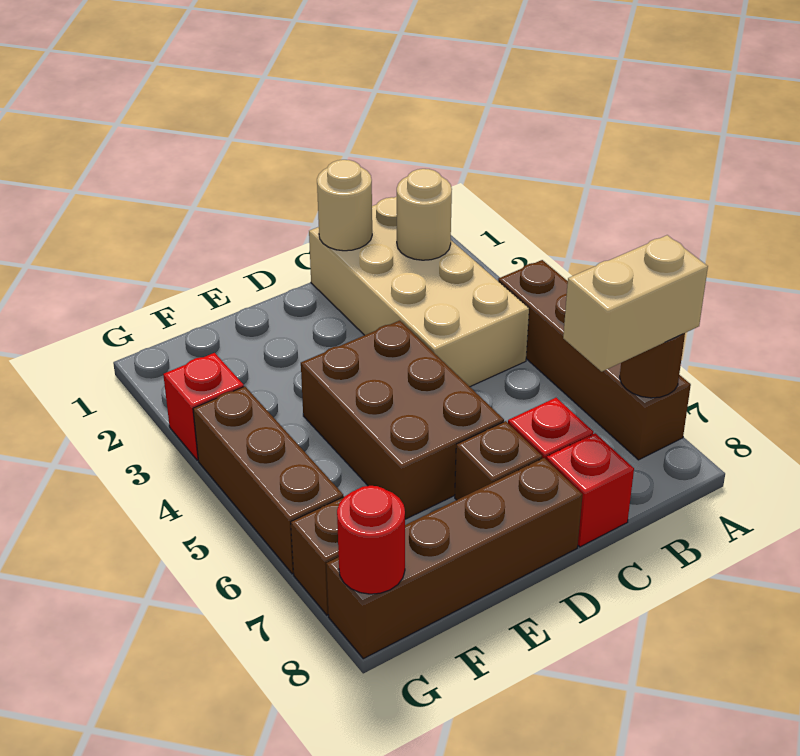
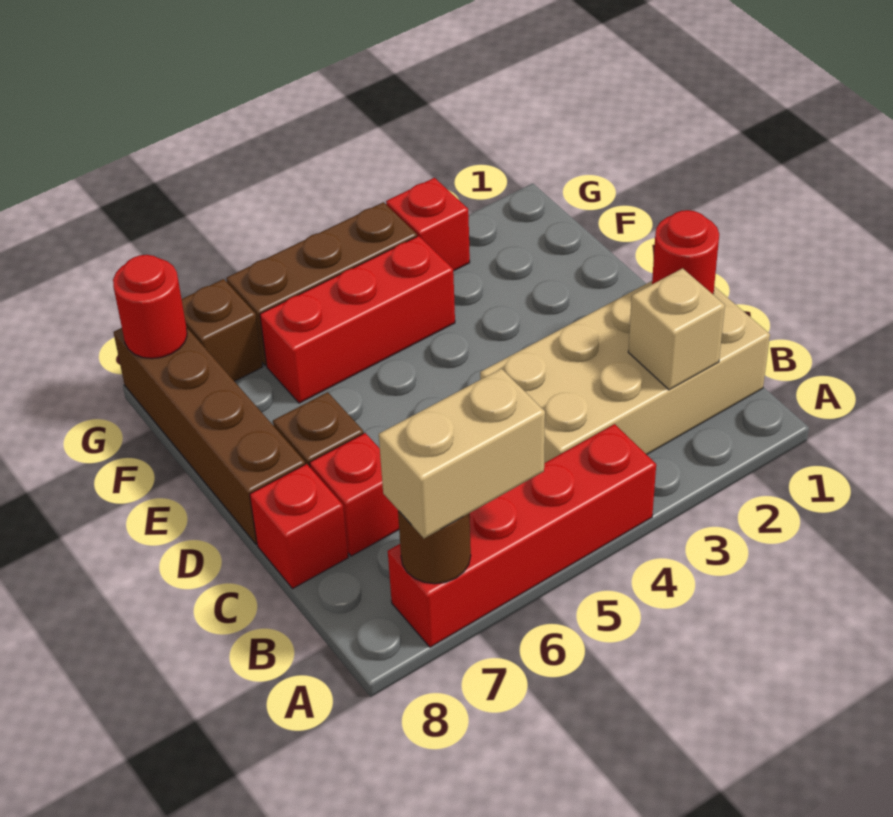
brown 1x4 brick [498,260,691,460] -> red 1x4 brick [388,424,656,647]
tan 1x2 brick [563,235,708,371] -> tan 1x2 brick turned to [379,369,545,538]
tan 1x1 round brick [397,169,452,260] -> tan 1x1 brick [628,268,725,390]
tan 1x1 round brick [317,160,372,251] -> red 1x1 round brick [652,210,719,294]
brown 2x3 brick [301,321,504,519] -> none
none -> red 1x3 brick [260,236,455,403]

